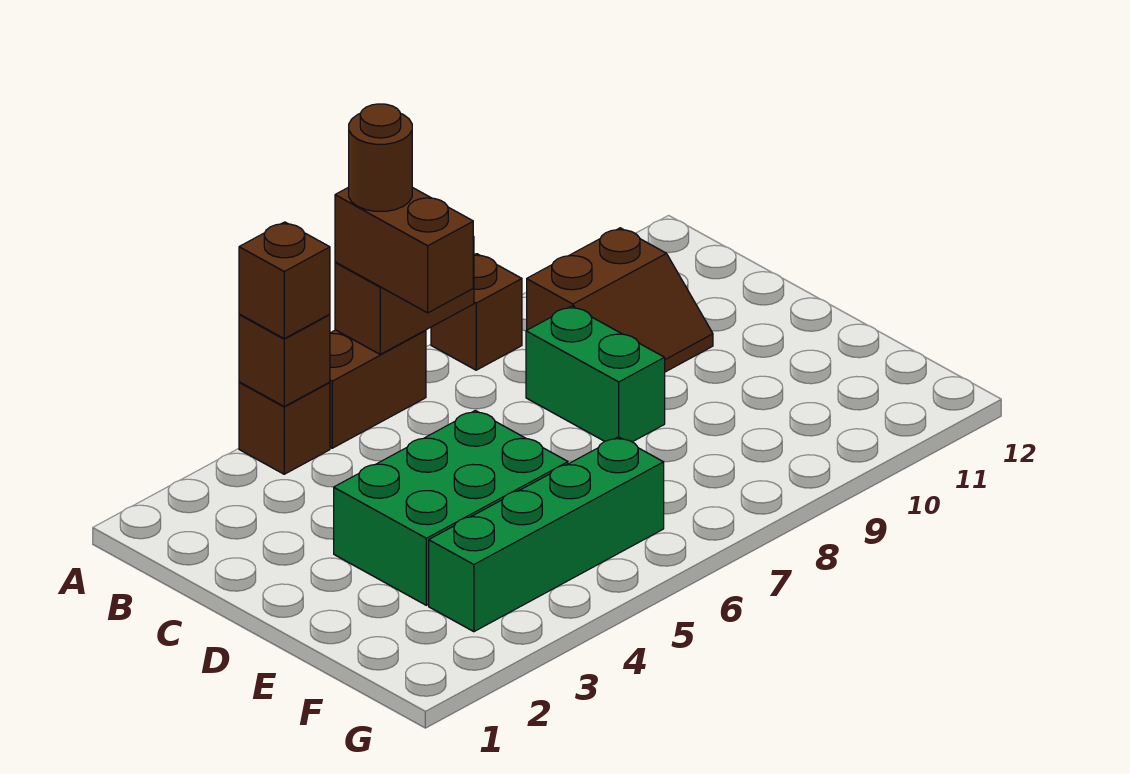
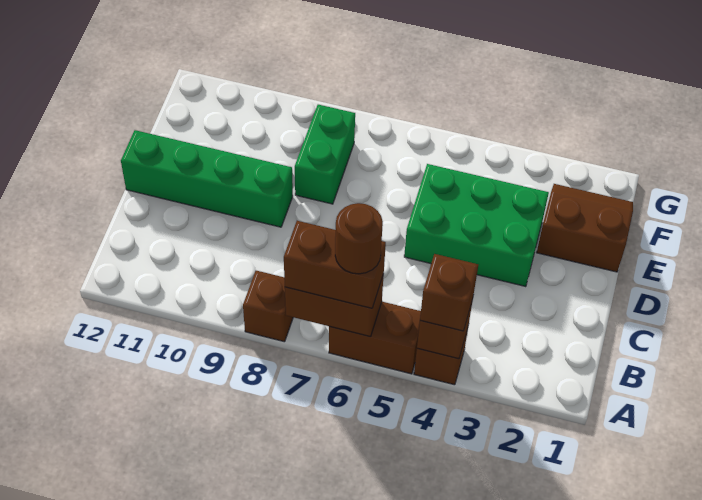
brown 1x2 brick [335,187,473,313] -> brown 1x2 brick turned to [284,221,386,308]
brown 2x2 slope [527,228,713,372] -> brown 2x2 slope moved to [537,184,633,272]
green 1x2 brick [526,306,665,442] -> green 1x2 brick moved to [295,105,355,204]
green 1x4 brick [429,437,664,632] -> green 1x4 brick moved to [121,130,293,227]

